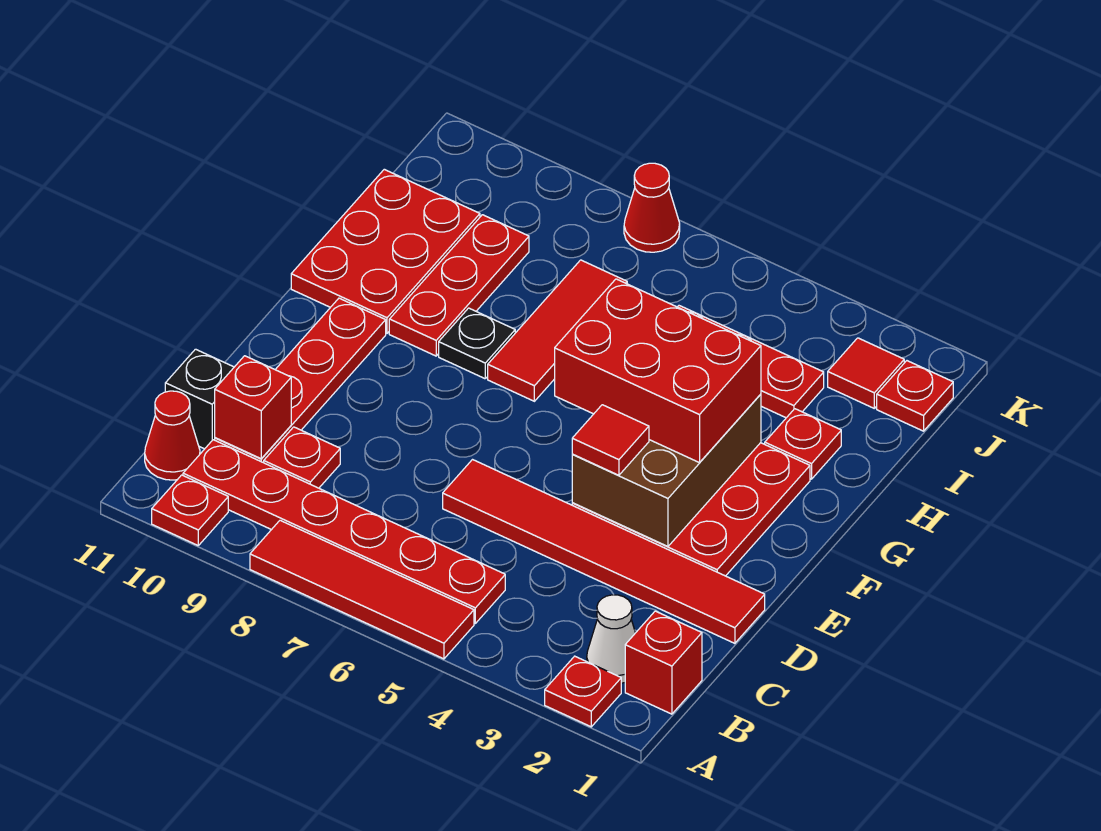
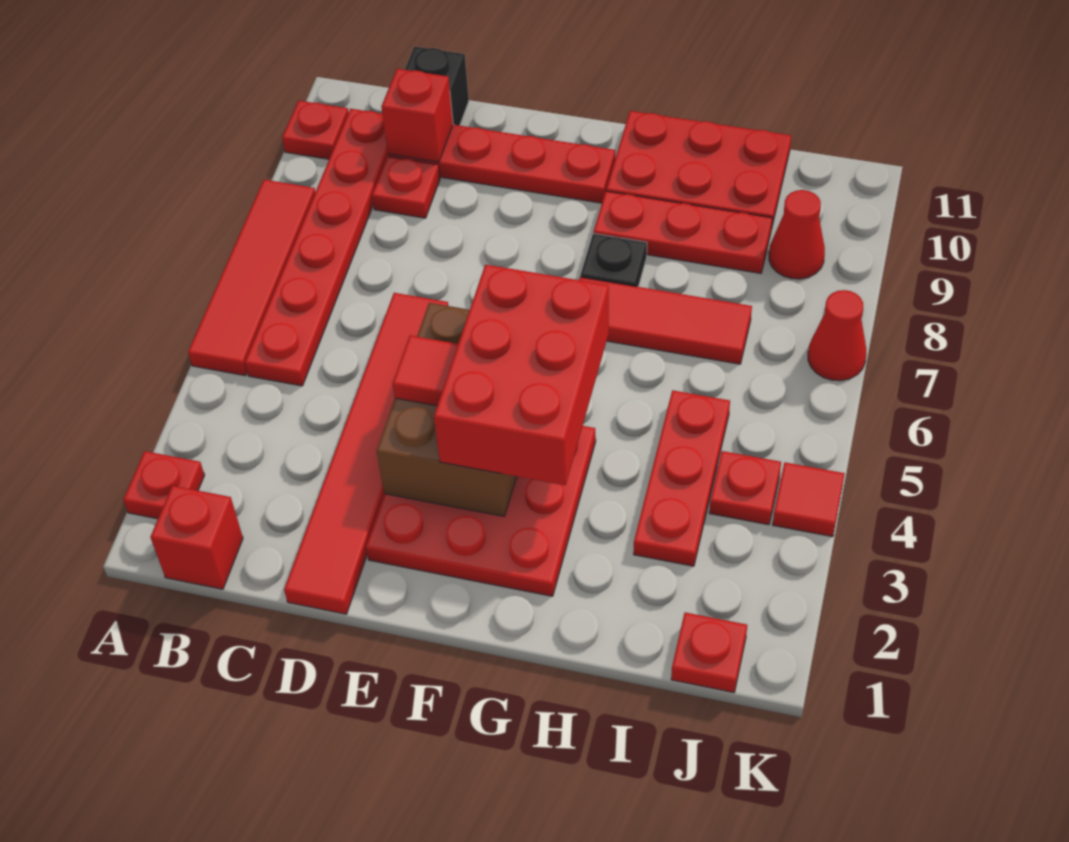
white 1x1 cone [587,595,635,683] -> none
red 1x1 cone [145,391,200,480] -> red 1x1 cone moved to [769,190,825,279]
brown 2x3 brick [572,394,761,546] -> brown 2x3 brick turned to [377,303,517,516]
red 1x1 plate [765,409,841,479] -> red 1x1 plate moved to [709,451,781,525]
red 1x1 tile [828,338,904,408] -> red 1x1 tile moved to [773,462,845,537]

